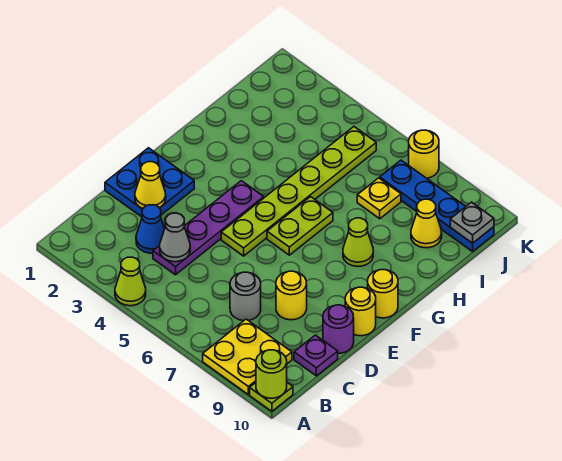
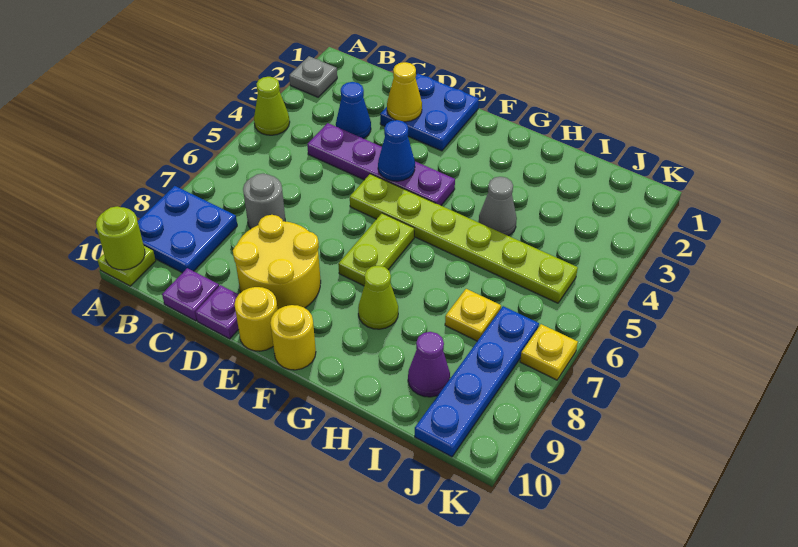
yellow 2x2 plate [203,319,292,394] -> blue 2x2 plate [138,186,237,273]
grey 1x1 cone [160,213,190,262] -> grey 1x1 cone moved to [479,177,517,236]
yellow 1x1 round brick [276,271,307,320] -> yellow 2x2 round brick [233,215,321,309]
purple 1x1 round brick [323,305,354,353] -> purple 1x1 plate [196,285,239,339]
none -> blue 1x1 cone [378,120,415,181]
lime 1x2 plate [267,197,333,255] -> lime 1x2 plate turned to [338,213,414,286]
yellow 1x1 cone [411,199,442,248] -> purple 1x1 cone [408,332,450,397]
grey 1x1 plate [450,202,494,243] -> grey 1x1 plate moved to [289,56,337,97]
yellow 1x1 round brick [409,130,439,178] -> yellow 1x1 plate [520,324,578,380]

